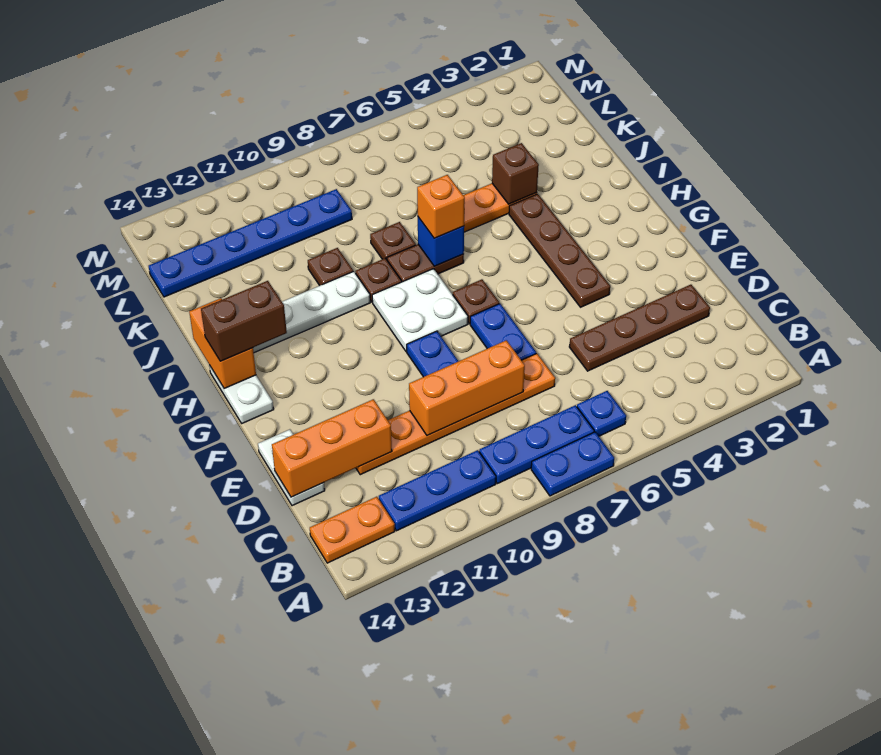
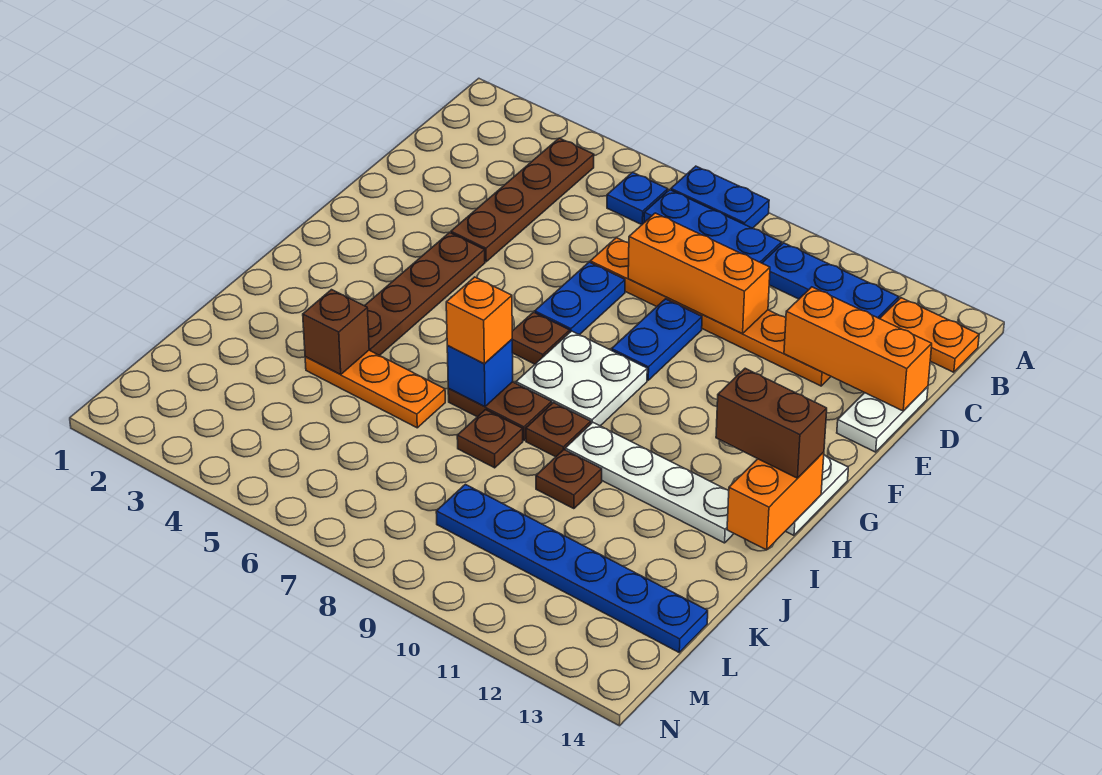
brown 1x4 plate [569,285,710,371] -> brown 1x4 plate turned to [451,138,594,262]

